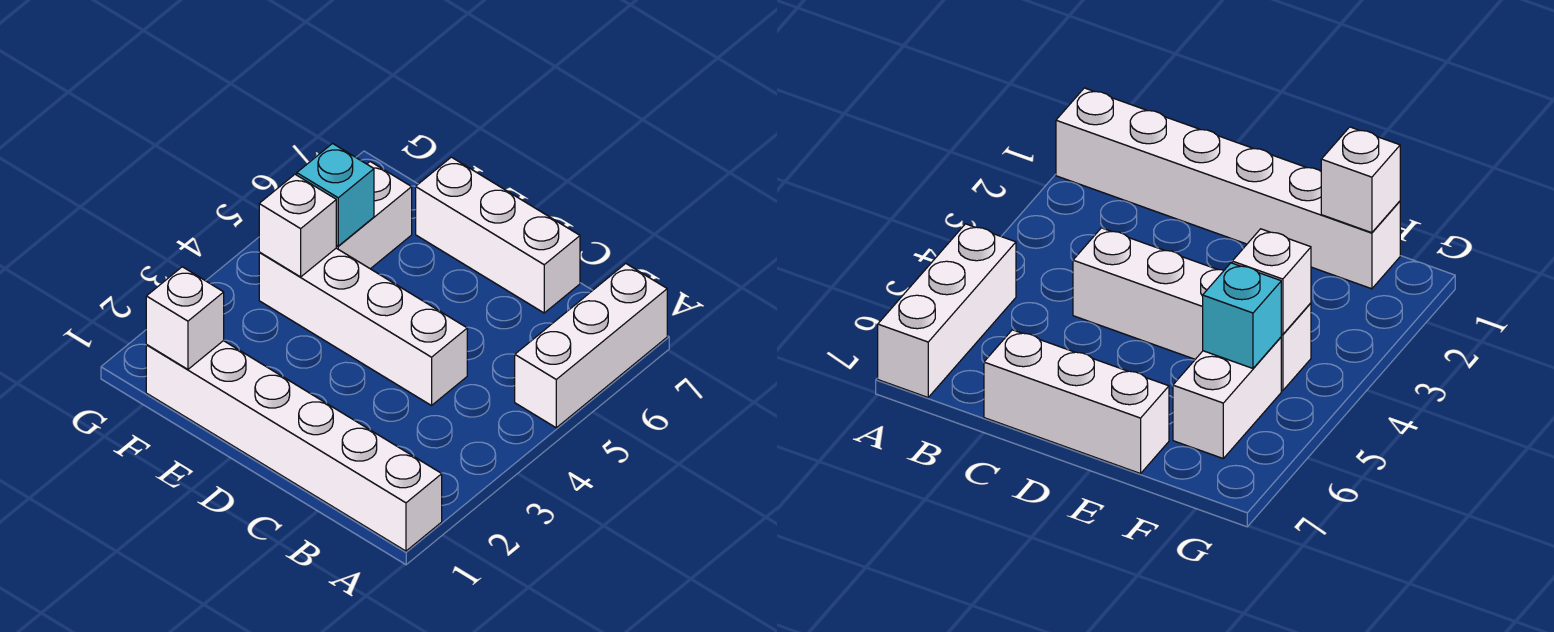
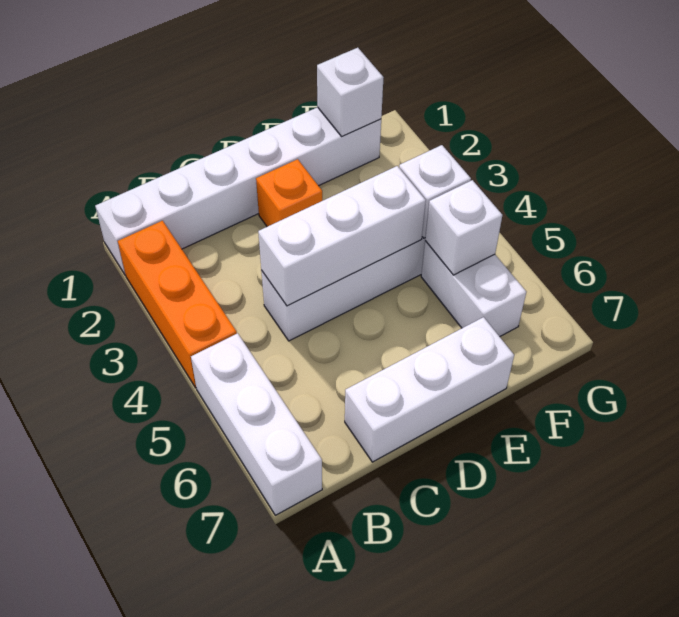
none -> orange 1x3 brick [118,221,237,388]
none -> white 1x3 brick [258,166,426,306]
none -> orange 1x1 brick [256,159,322,227]
cyan 1x1 brick [297,144,374,246] -> white 1x1 brick [425,180,502,275]

